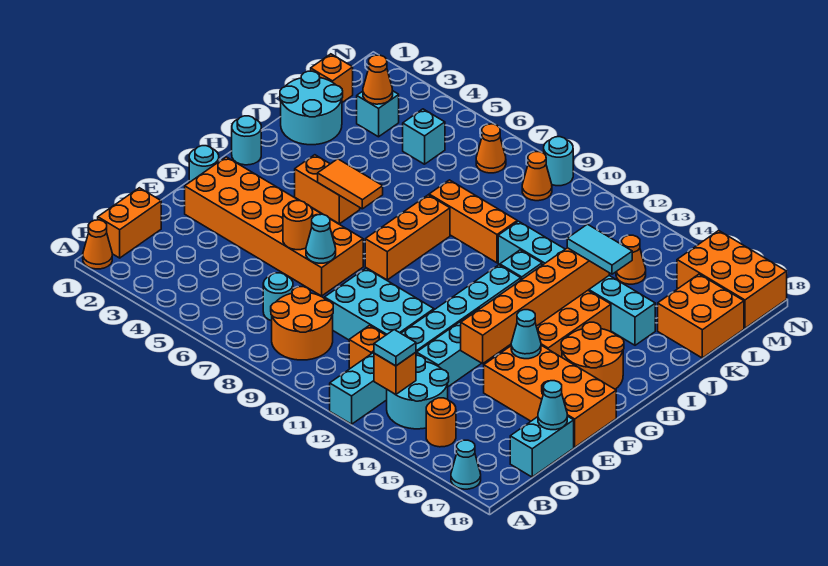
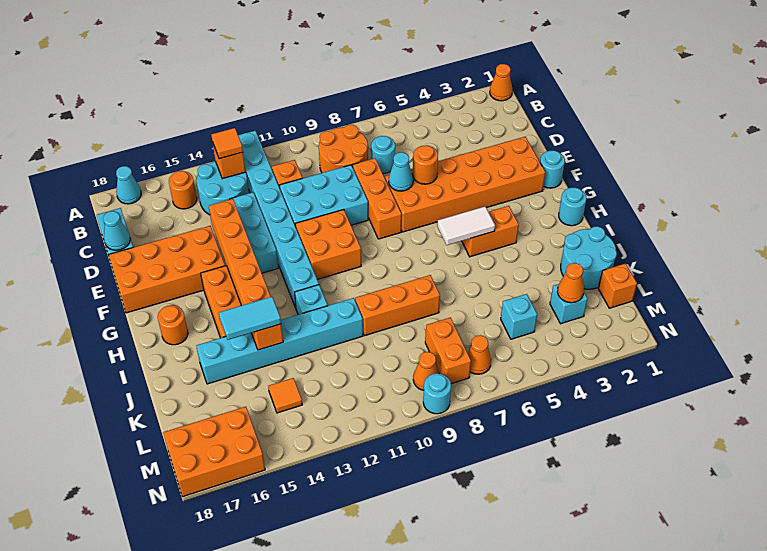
orange 1x2 brick [98,188,161,258] -> orange 1x2 brick moved to [425,317,471,384]
cyan 1x1 tile [374,330,416,366] -> orange 1x1 tile [211,128,243,159]
cyan 1x1 cone [511,310,541,359] -> none
orange 1x3 brick [365,195,450,280] -> orange 1x3 brick moved to [352,158,402,239]
orange 2x2 round brick [561,322,624,389] -> orange 1x1 round brick [158,305,188,345]
orange 1x2 tile [318,159,383,209] -> white 1x2 tile [437,207,495,245]
orange 2x2 brick [658,274,744,358] -> orange 2x2 brick moved to [295,210,361,279]
orange 1x1 cone [616,235,646,284] -> orange 1x1 tile [268,378,302,413]

